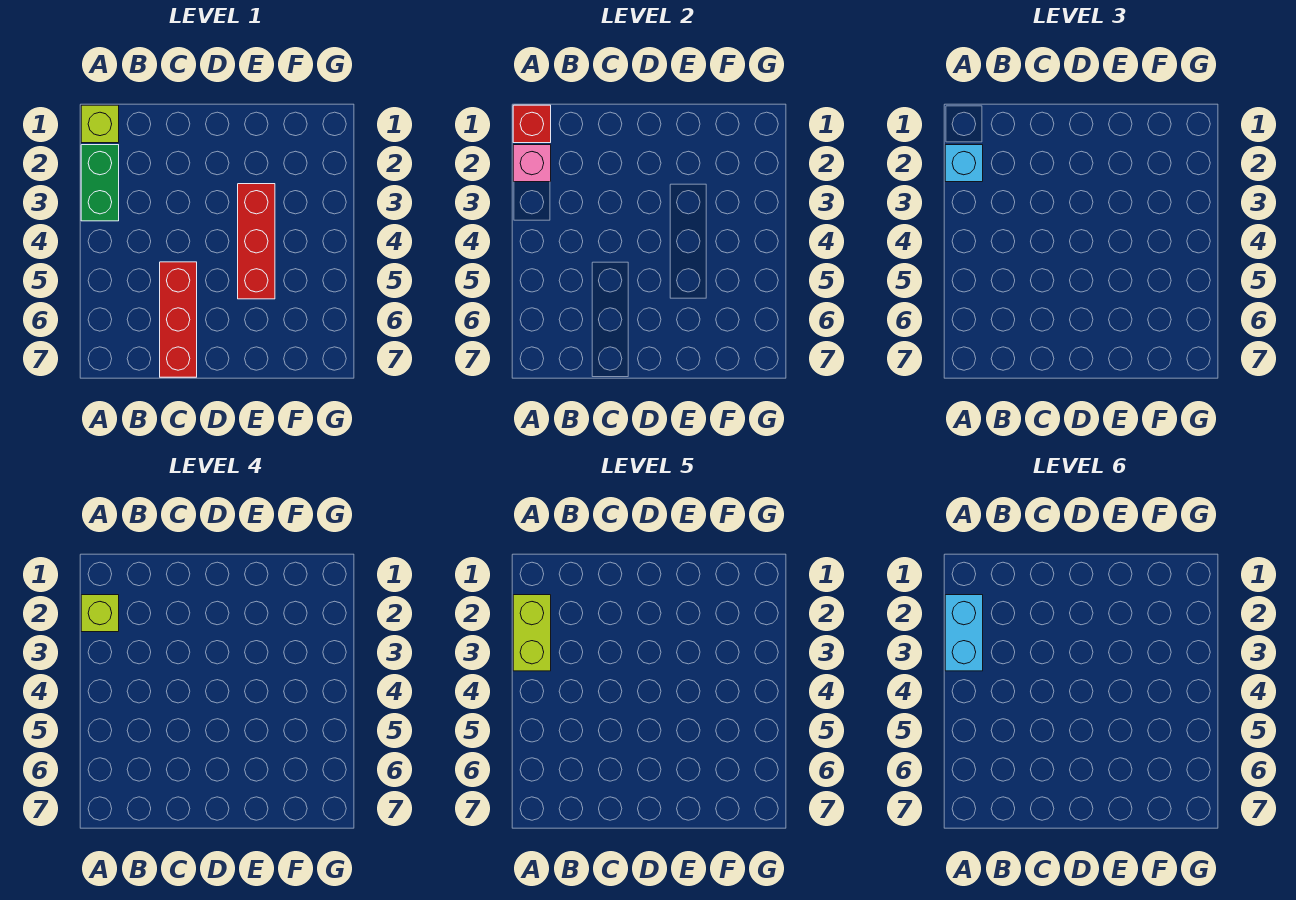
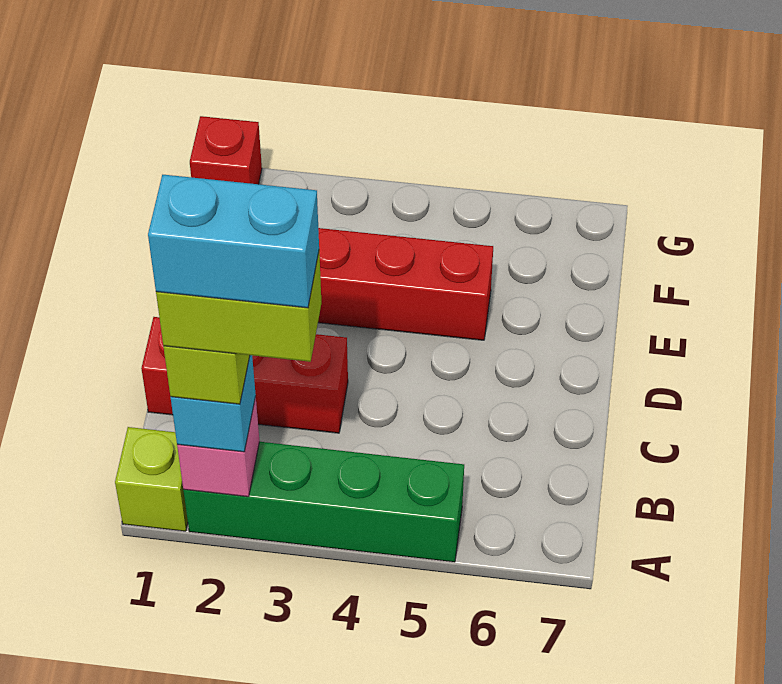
red 1x1 brick [513,105,551,143] -> red 1x1 brick moved to [190,116,262,184]
green 1x2 brick [81,145,119,221] -> green 1x4 brick [183,442,464,562]
red 1x3 brick [160,262,197,377] -> red 1x3 brick moved to [141,317,348,433]

